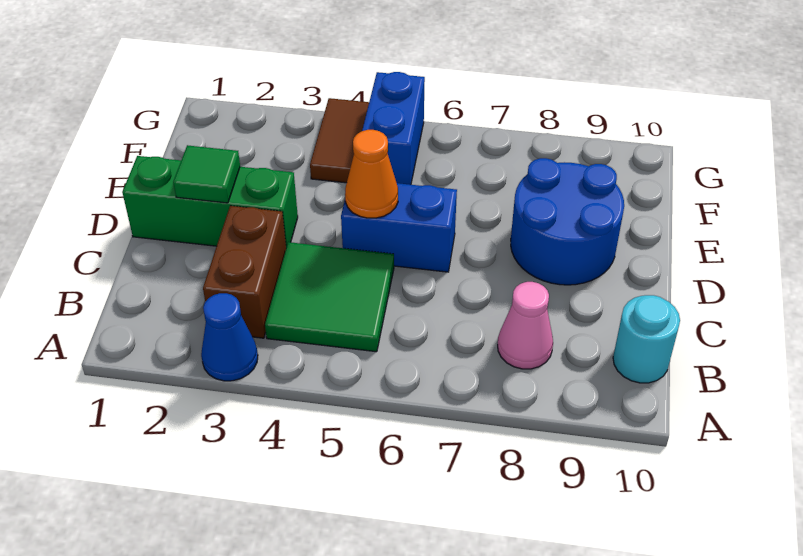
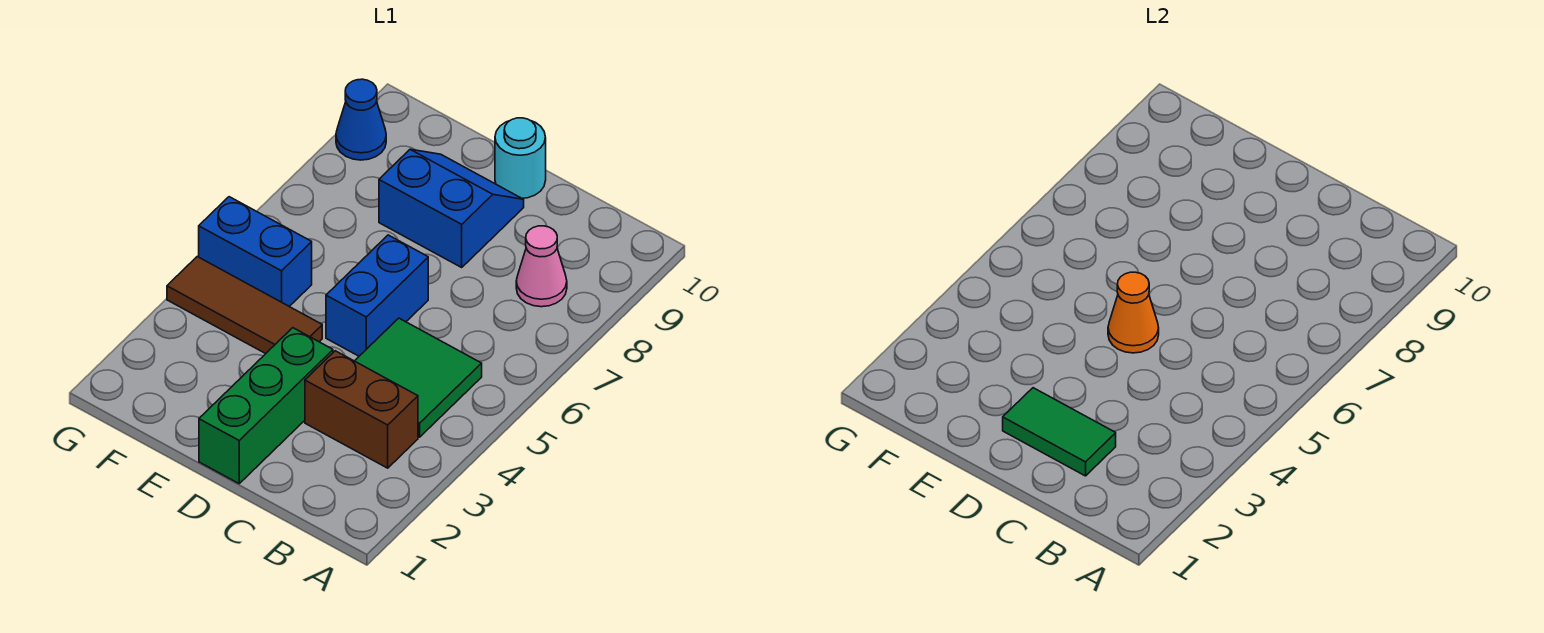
blue 1x1 cone [201,293,258,381] -> blue 1x1 cone moved to [336,79,386,160]
cyan 1x1 round brick [613,295,680,383] -> cyan 1x1 round brick moved to [495,118,546,198]
green 1x1 tile [173,145,240,203] -> green 1x2 tile [1003,388,1116,476]
blue 2x2 round brick [511,158,624,285] -> blue 2x2 slope [379,149,524,267]
brown 1x2 tile [310,98,369,183] -> brown 1x3 tile [167,257,322,354]

